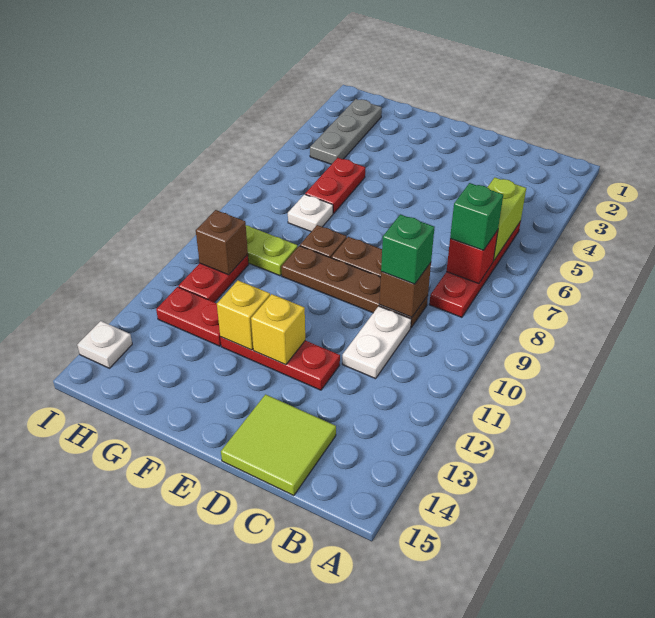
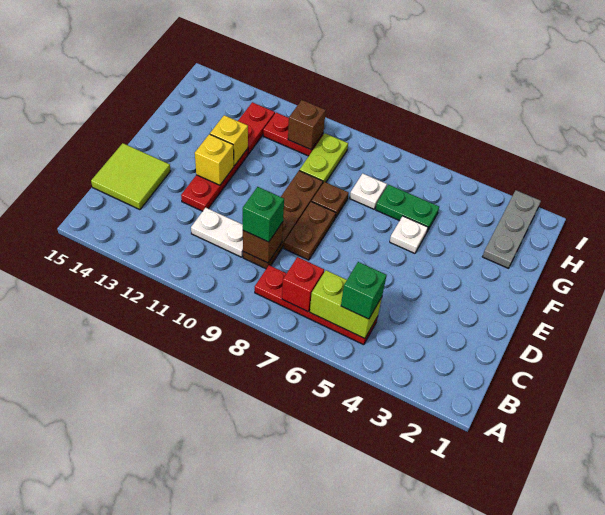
green 1x1 brick [450,183,503,250] -> green 1x1 brick moved to [341,262,387,319]
red 1x2 plate [305,158,365,214] -> green 1x2 plate [376,185,439,231]
grey 1x3 plate [310,99,382,164] -> grey 1x3 plate turned to [482,190,541,268]
white 1x1 plate [77,321,132,368] -> white 1x1 plate moved to [390,216,428,253]

